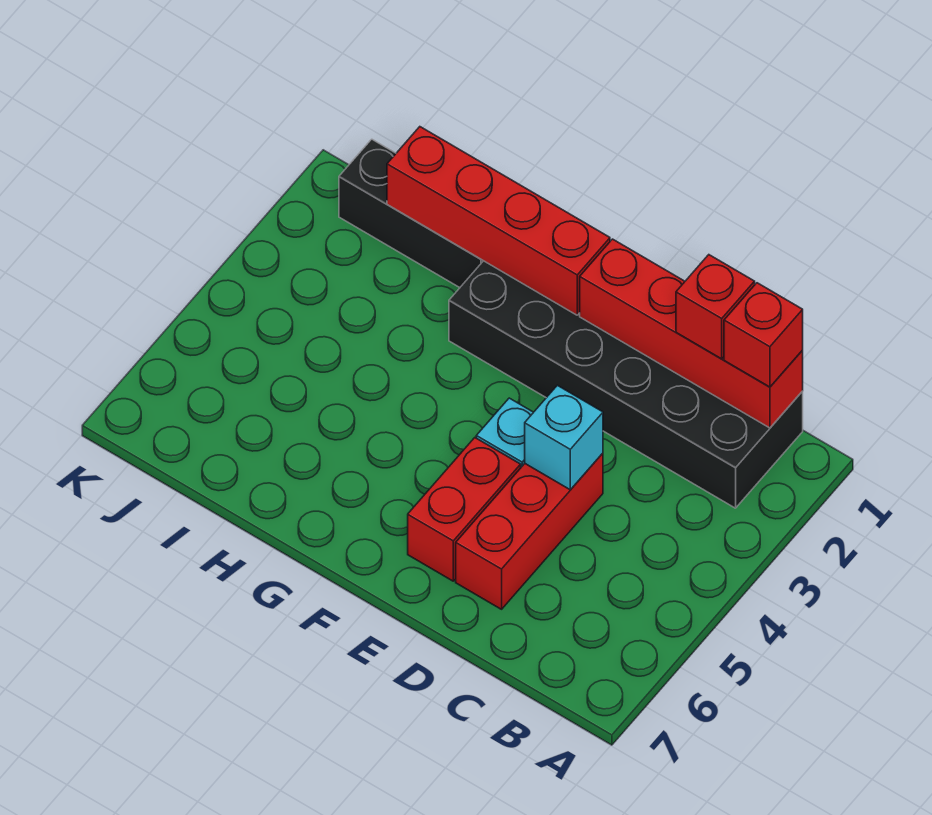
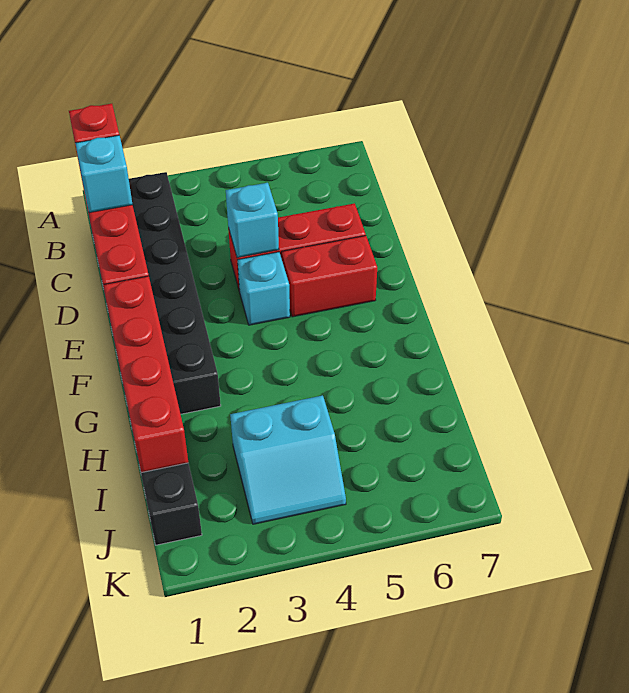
red 1x1 brick [676,255,755,359] -> cyan 1x1 brick [75,135,133,213]
none -> cyan 2x2 slope [230,395,346,524]

